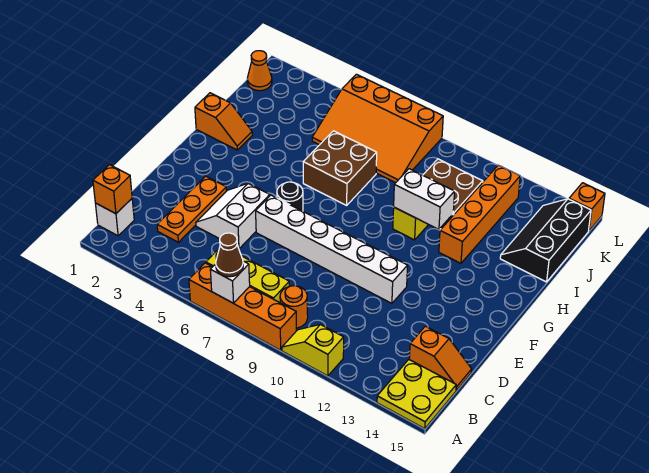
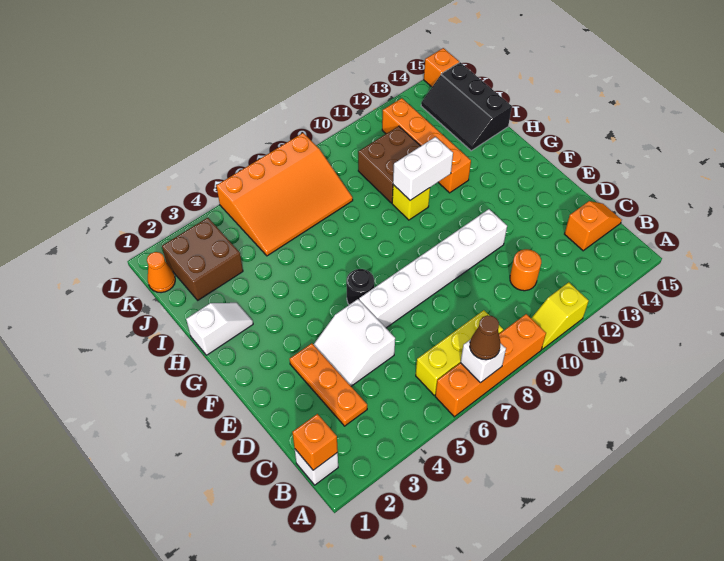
yellow 2x2 plate [377,360,456,429] -> none
orange 1x1 round brick [280,286,308,328] -> orange 1x1 round brick moved to [510,249,541,291]
orange 1x2 slope [195,93,252,150] -> white 1x2 slope [186,303,253,355]
brown 2x2 brick [303,131,377,205] -> brown 2x2 brick moved to [162,218,243,300]

